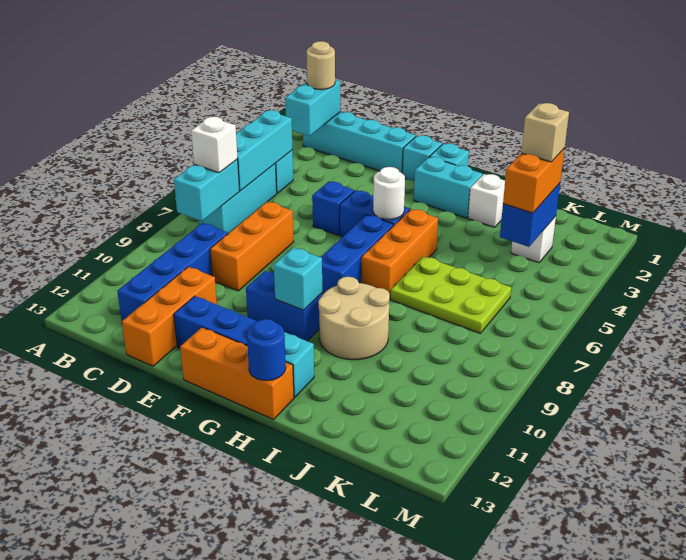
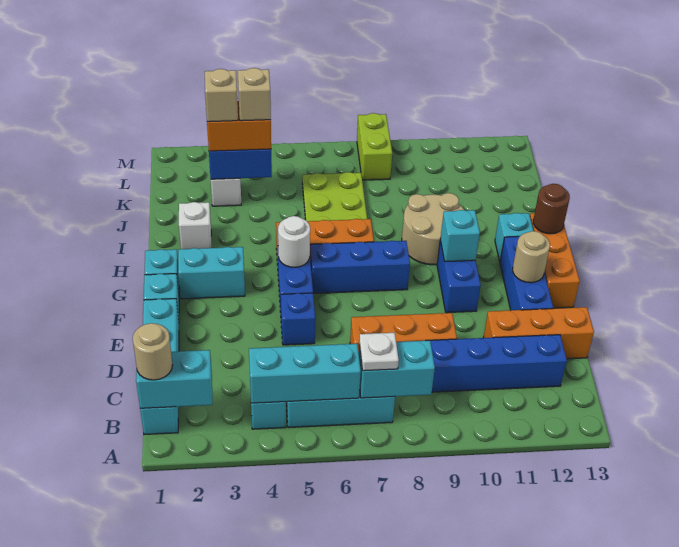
white 1x1 brick [191,117,238,173] -> white 1x1 plate [359,333,399,371]
none -> tan 1x1 round brick [513,231,550,283]
cyan 1x2 brick [414,157,482,218] -> cyan 1x2 brick turned to [178,247,245,299]
blue 1x1 round brick [247,319,286,381] -> brown 1x1 round brick [533,184,570,234]
none -> tan 1x1 brick [238,68,271,121]
none -> lime 1x2 brick [357,113,392,180]

